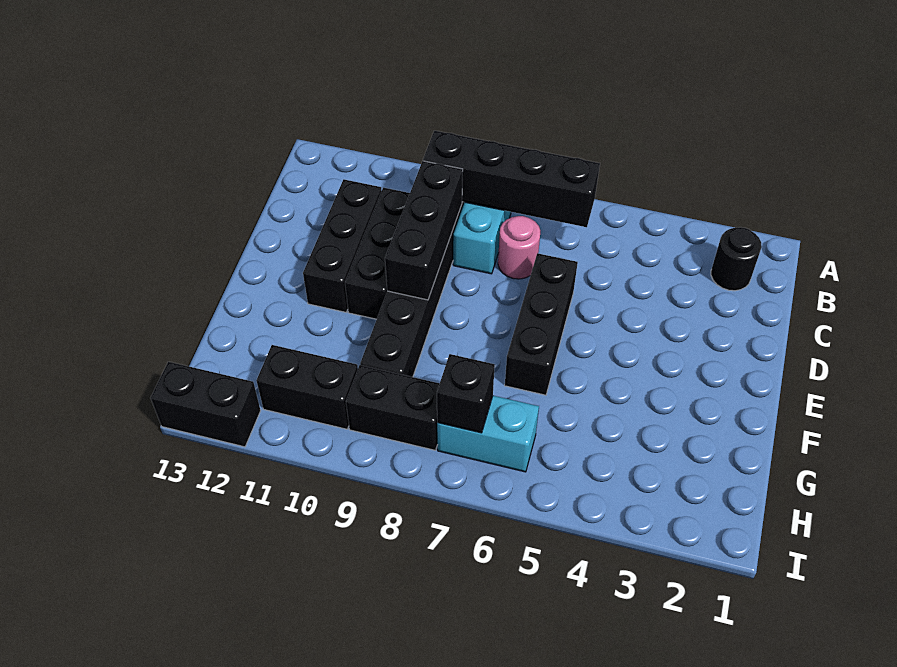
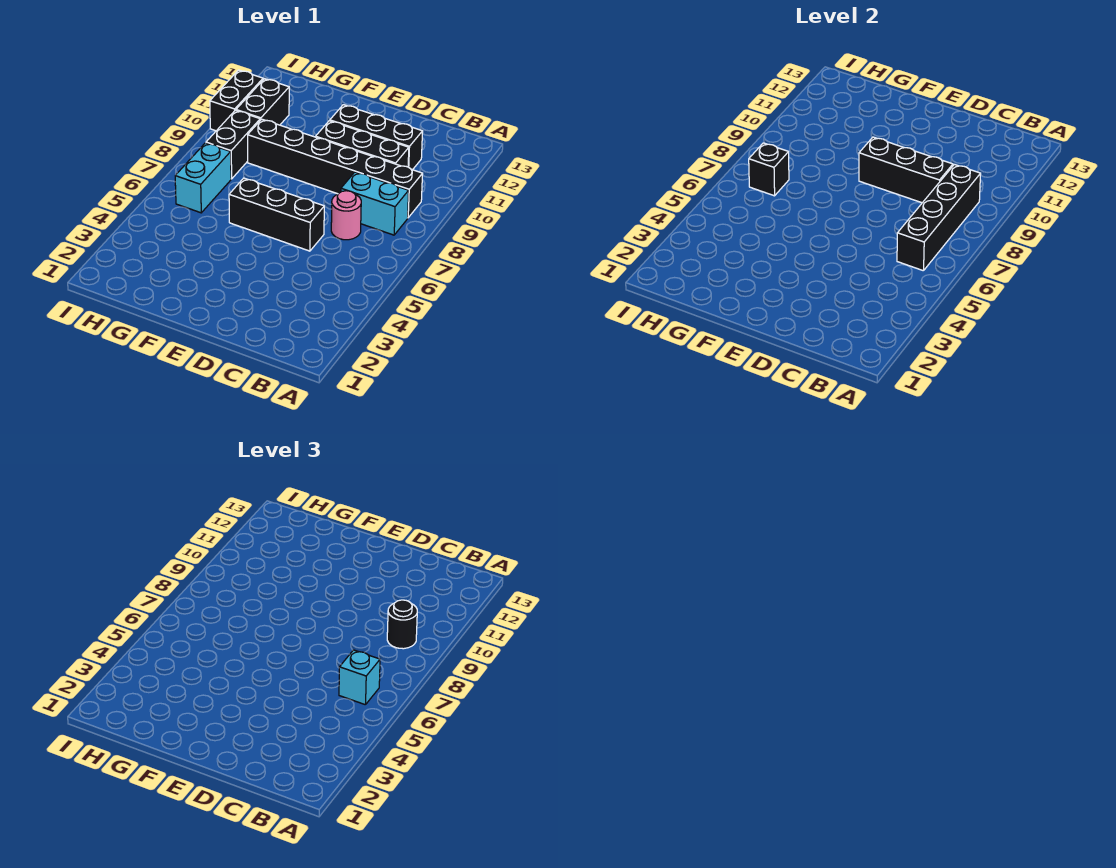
black 1x1 round brick [711,227,762,291] -> black 1x1 round brick moved to [387,600,417,649]
none -> cyan 1x1 brick [339,650,380,705]
black 1x2 brick [151,362,261,447] -> black 1x2 brick moved to [210,70,263,131]

